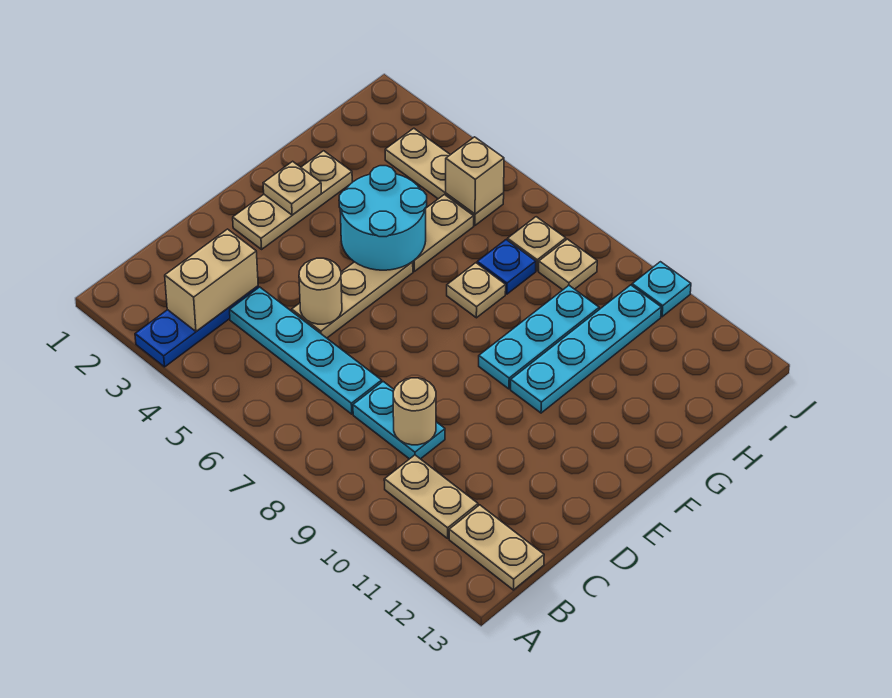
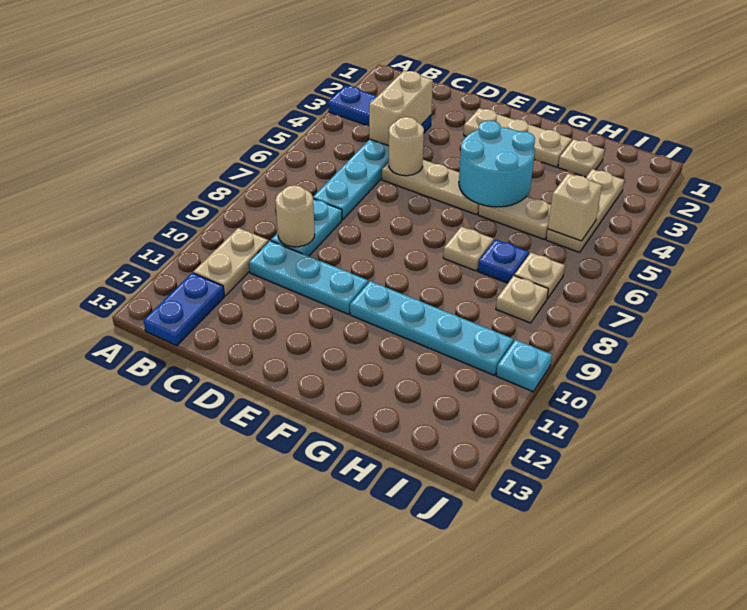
tan 1x2 brick [165,229,258,331] -> tan 1x2 brick turned to [369,71,433,146]
tan 1x2 plate [449,505,544,590] -> blue 1x2 plate [144,273,224,346]
tan 1x1 plate [263,161,321,215] -> tan 1x1 plate moved to [558,139,604,177]
cyan 1x3 plate [479,286,599,389] -> cyan 1x3 plate moved to [249,241,368,314]

